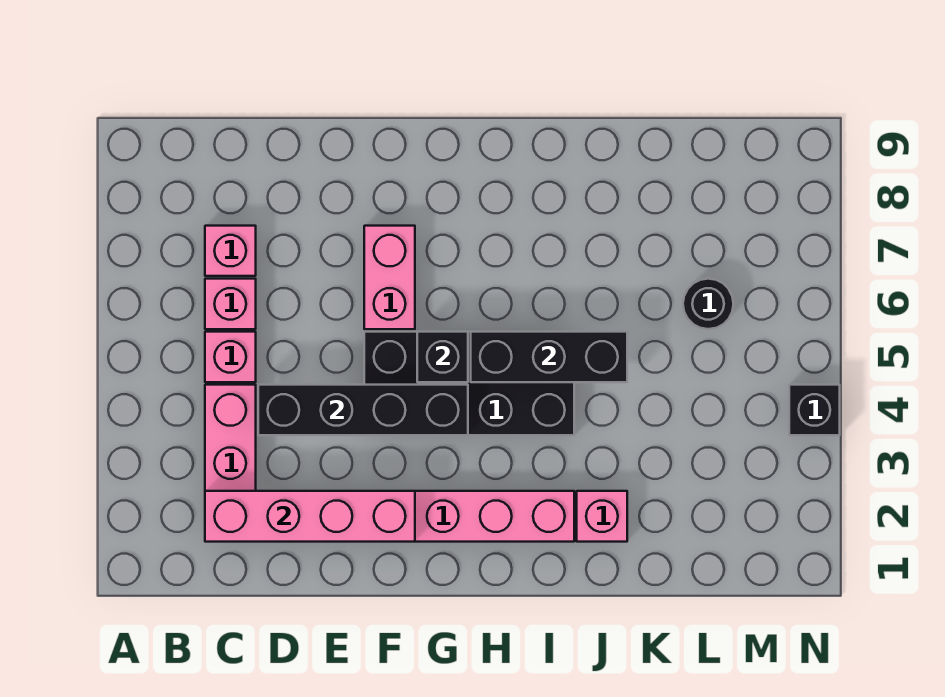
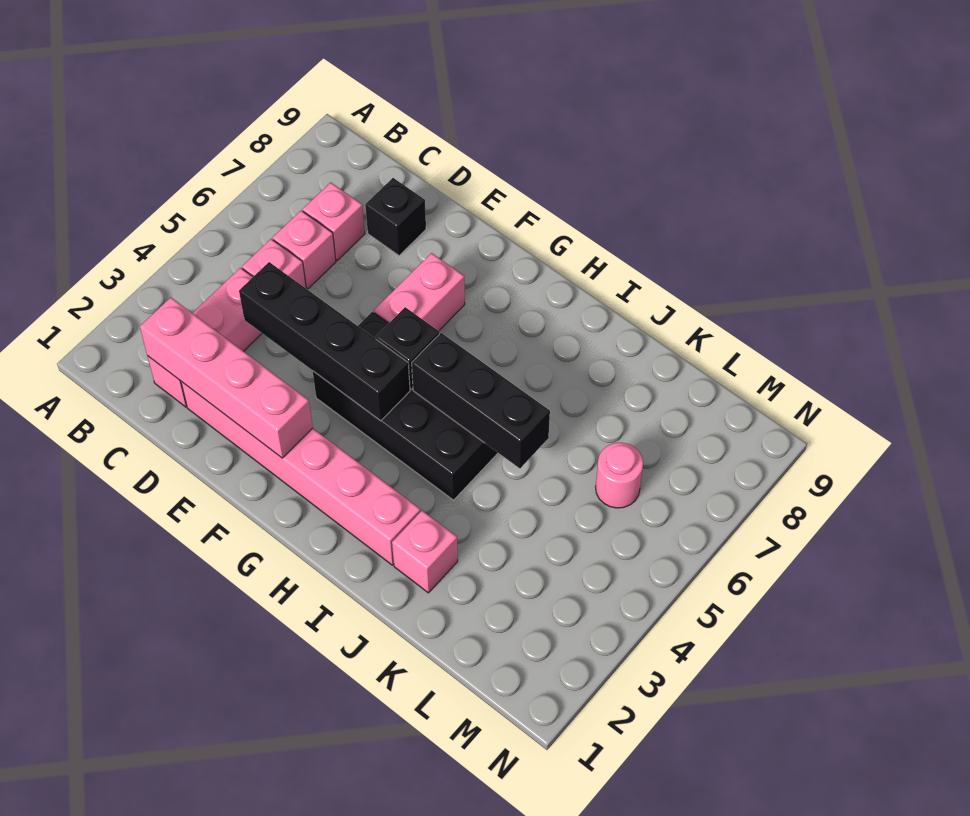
black 1x1 round brick [683,279,733,329] -> pink 1x1 round brick [596,442,643,508]
black 1x1 brick [789,385,840,435] -> black 1x1 brick moved to [365,178,426,256]

